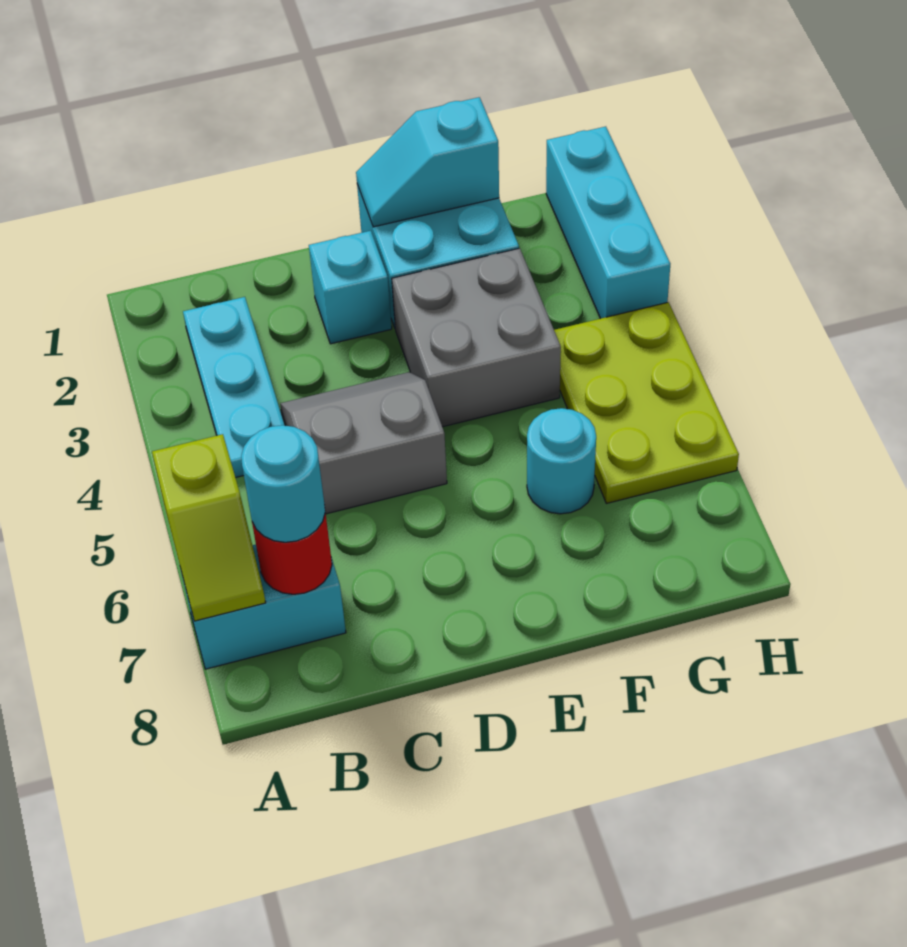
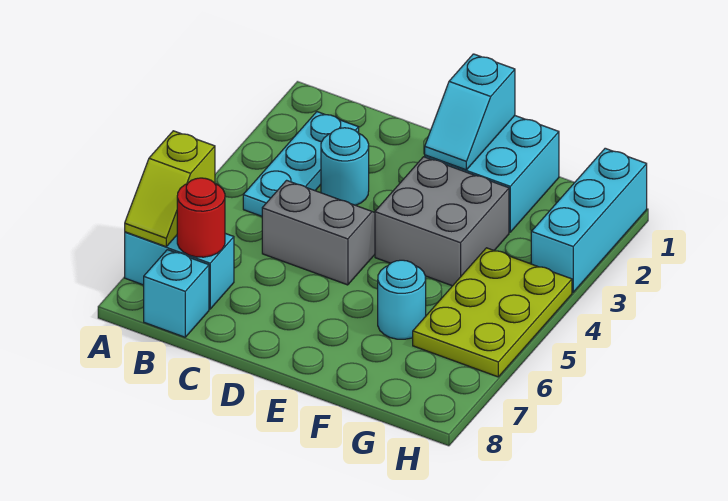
cyan 1x1 round brick [241,425,325,542] -> cyan 1x1 round brick moved to [321,128,369,205]
cyan 1x1 brick [309,231,392,344] -> cyan 1x1 brick moved to [144,250,209,337]
cyan 1x2 slope [356,97,499,227] -> cyan 1x2 slope turned to [425,54,515,170]

